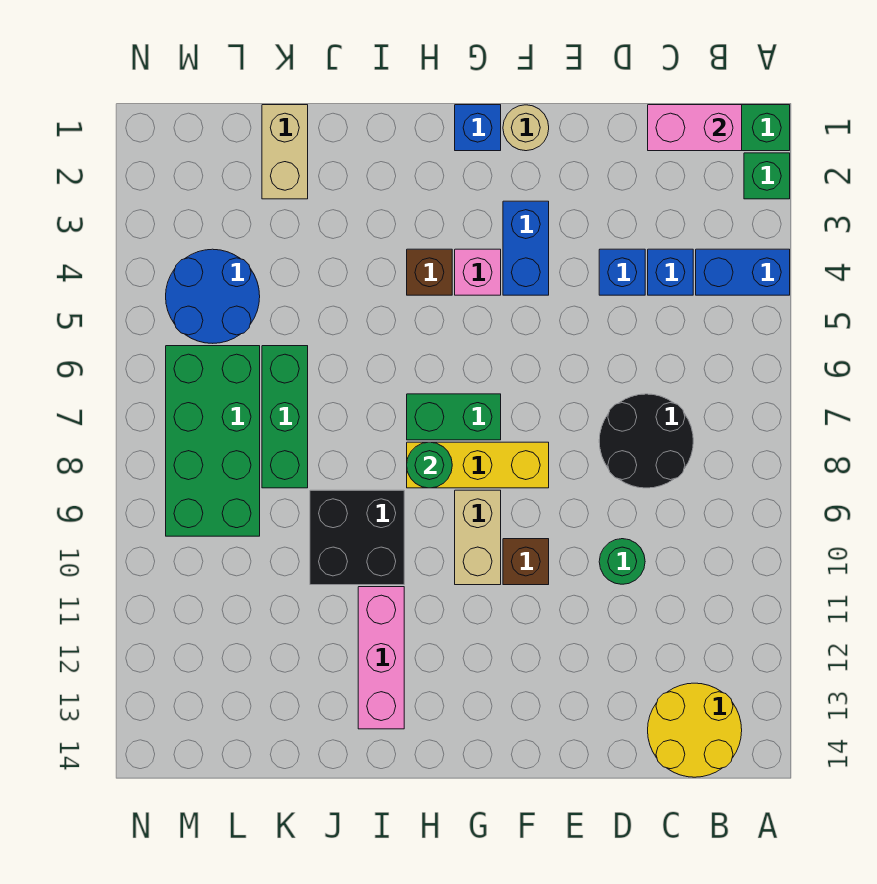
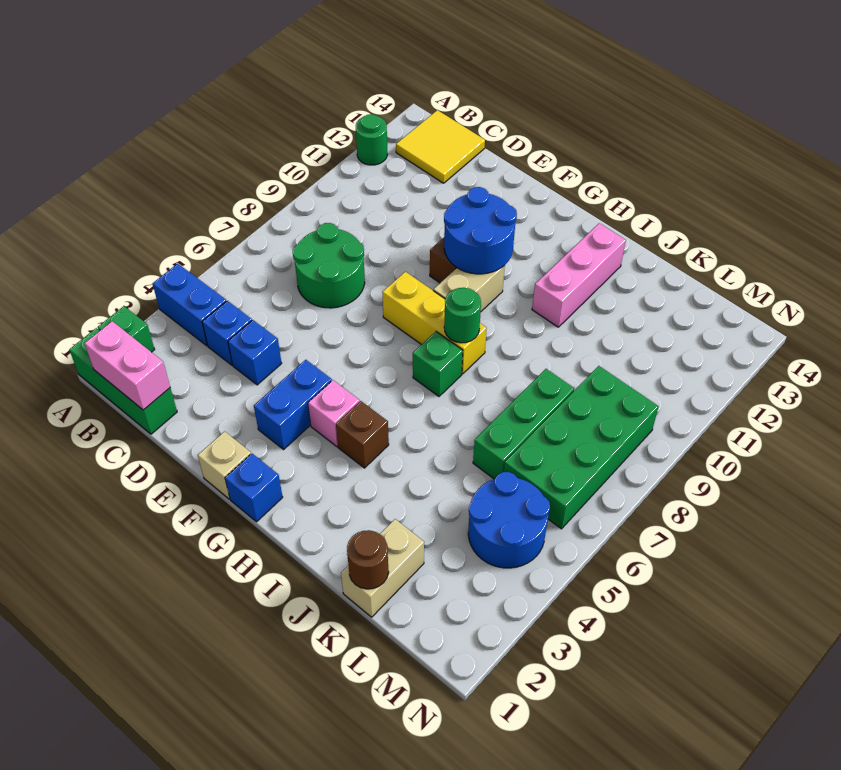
yellow 2x2 round brick [648,683,742,777] -> yellow 2x2 tile [396,110,485,183]
black 2x2 round brick [599,394,693,488] -> green 2x2 round brick [293,223,365,308]
green 1x1 round brick [599,539,645,584] -> green 1x1 round brick moved to [356,114,388,165]
tan 1x1 round brick [503,105,549,151] -> tan 1x1 brick [198,431,251,499]
none -> blue 2x2 round brick [444,187,517,274]
green 1x2 brick [407,394,501,440] -> green 1x1 brick [413,332,463,396]
black 2x2 brick [310,490,404,585] -> none
none -> brown 1x1 round brick [347,530,389,589]

